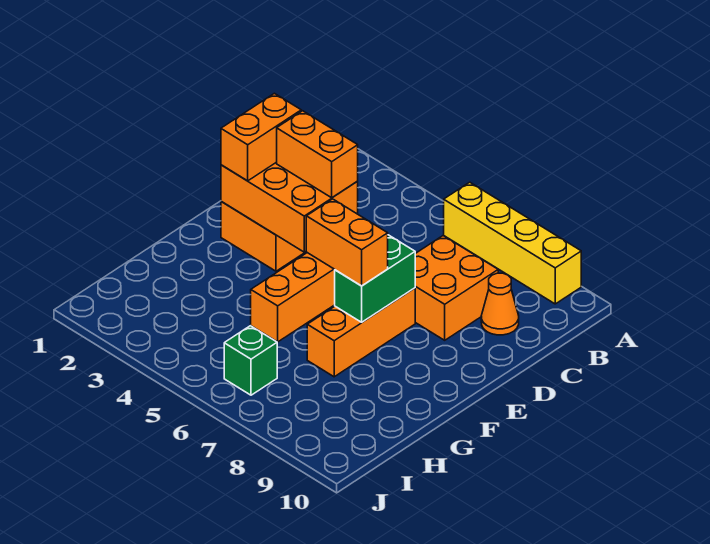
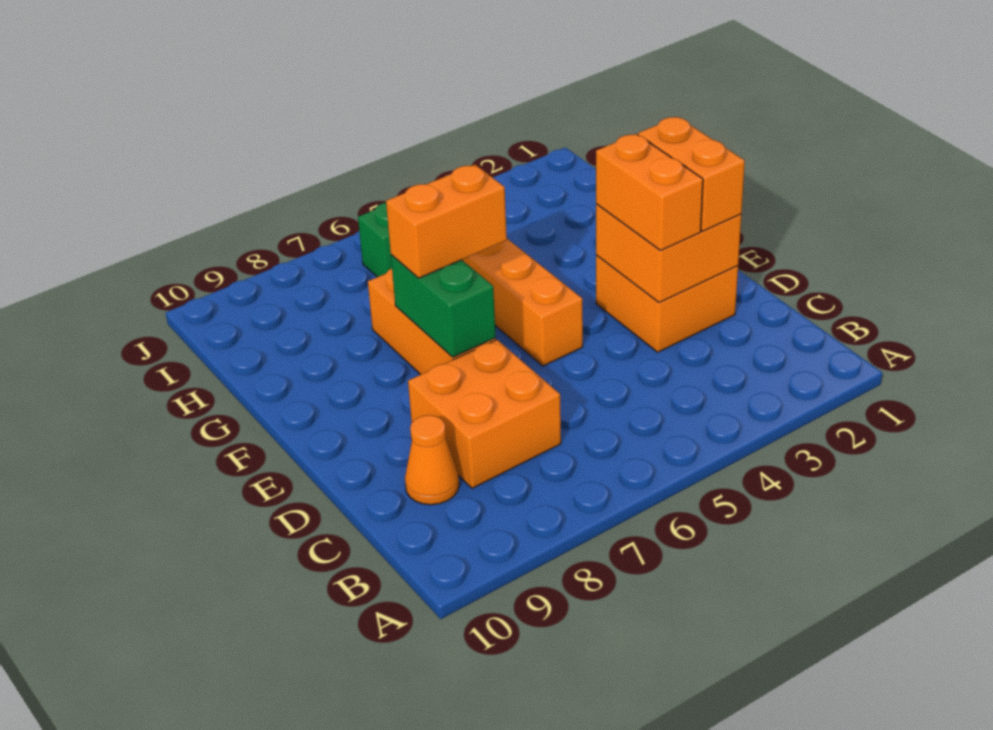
yellow 1x4 brick [444,182,581,304] -> none
orange 2x3 brick [221,162,358,252] -> orange 2x2 brick [596,204,741,303]
orange 1x2 brick [277,111,358,198] -> orange 1x2 brick turned to [596,134,703,250]

